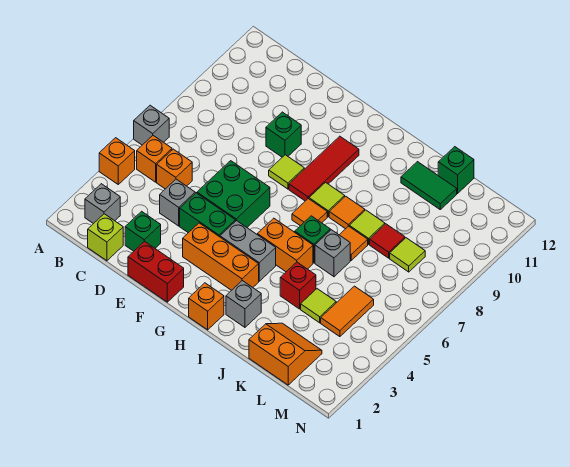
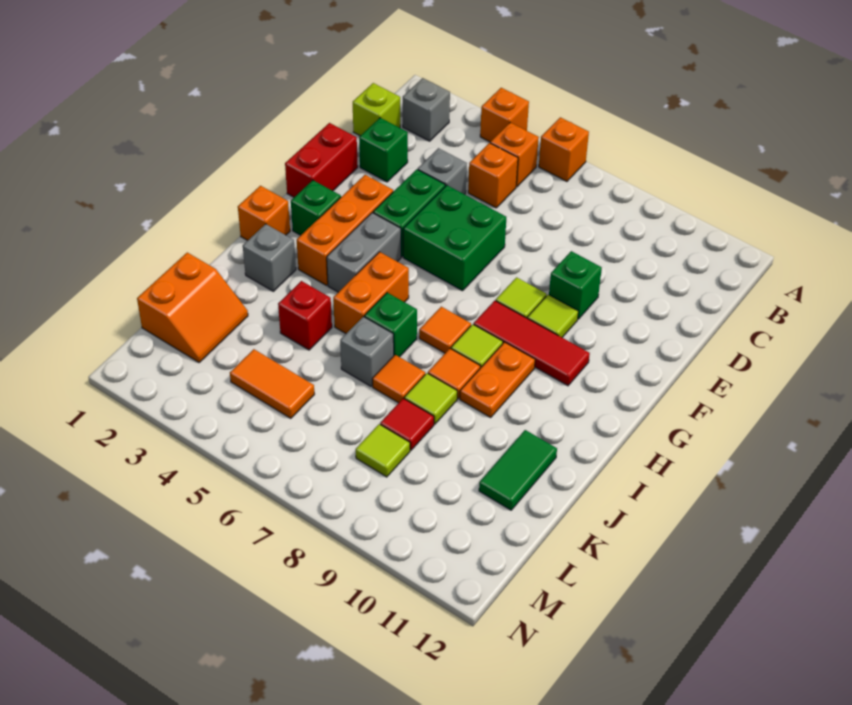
grey 1x1 brick [134,105,169,145] -> orange 1x1 brick [539,117,589,181]
none -> orange 1x2 plate [460,342,535,417]
lime 1x1 tile [301,289,336,323] -> lime 1x1 tile moved to [527,295,578,337]
green 1x1 brick [438,147,474,193] -> green 1x1 brick moved to [291,180,341,235]

